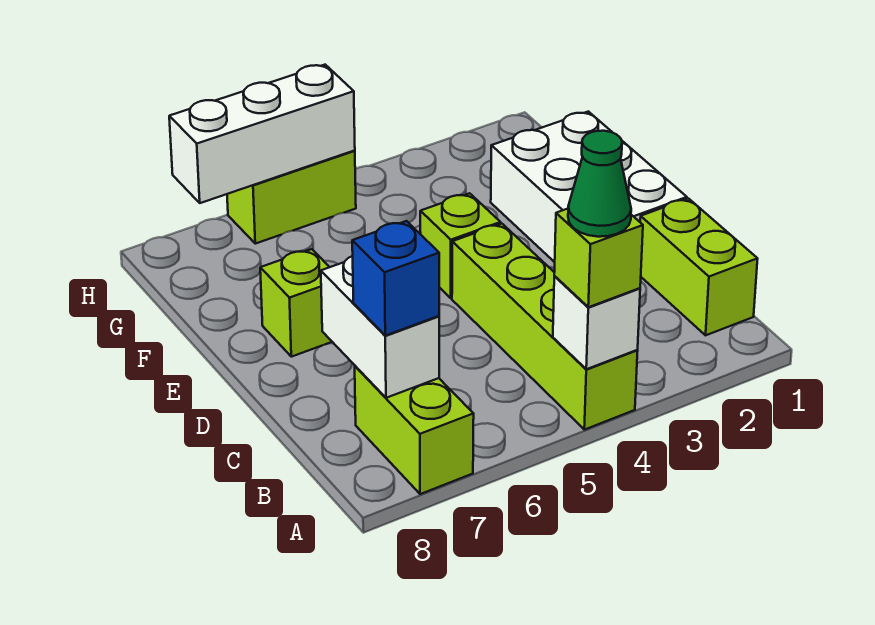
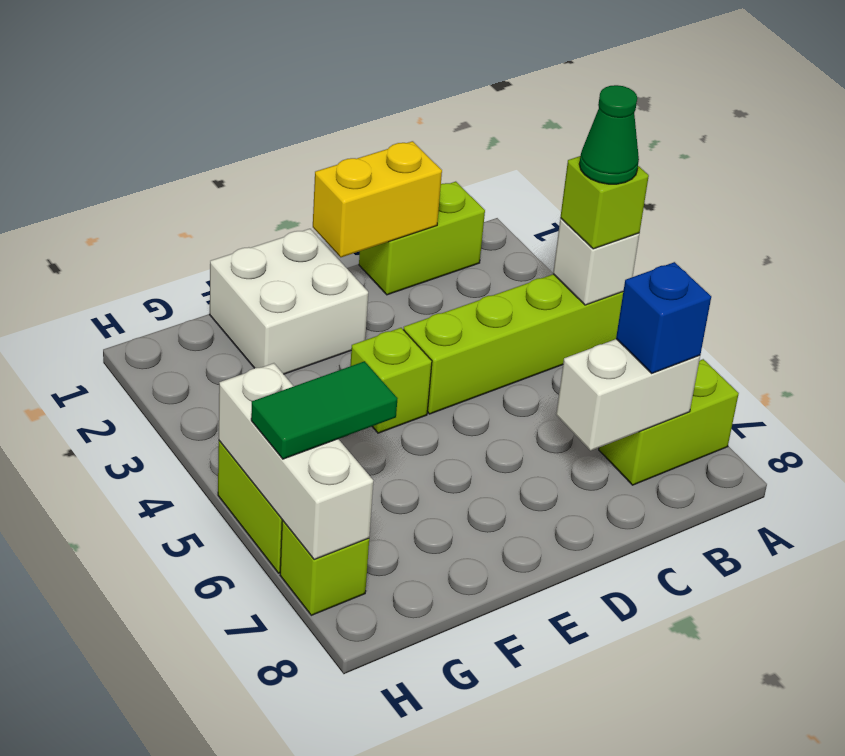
none -> yellow 1x2 brick [313,141,442,257]
white 2x3 brick [491,112,687,262] -> white 2x2 brick [210,229,368,374]
lime 1x1 brick [260,249,332,357] -> lime 1x1 brick moved to [280,520,369,615]
none -> green 1x2 tile [251,361,397,459]

